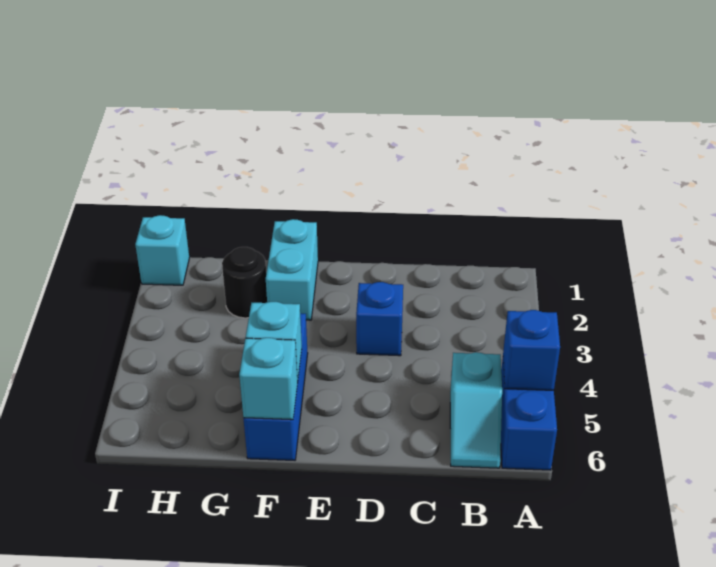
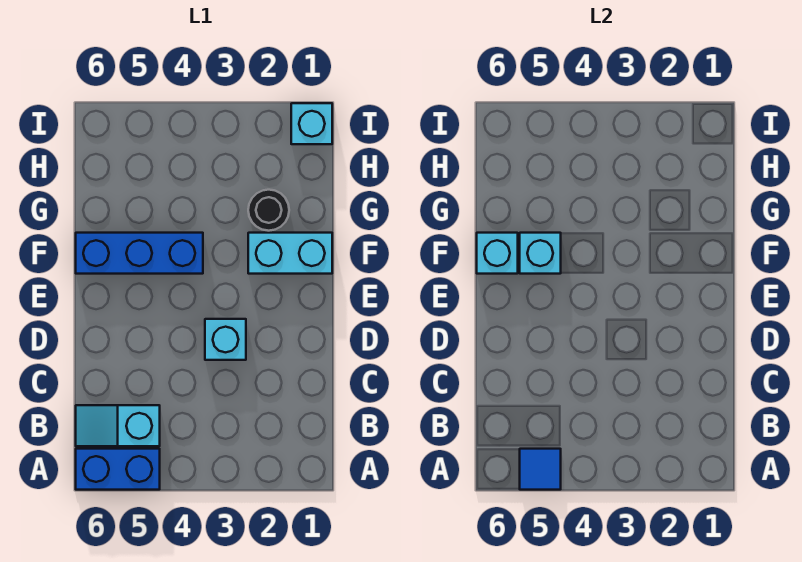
blue 1x1 brick [503,310,560,390] -> blue 1x1 tile [520,449,561,490]
blue 1x1 brick [356,282,403,356] -> cyan 1x1 brick [205,319,246,360]

